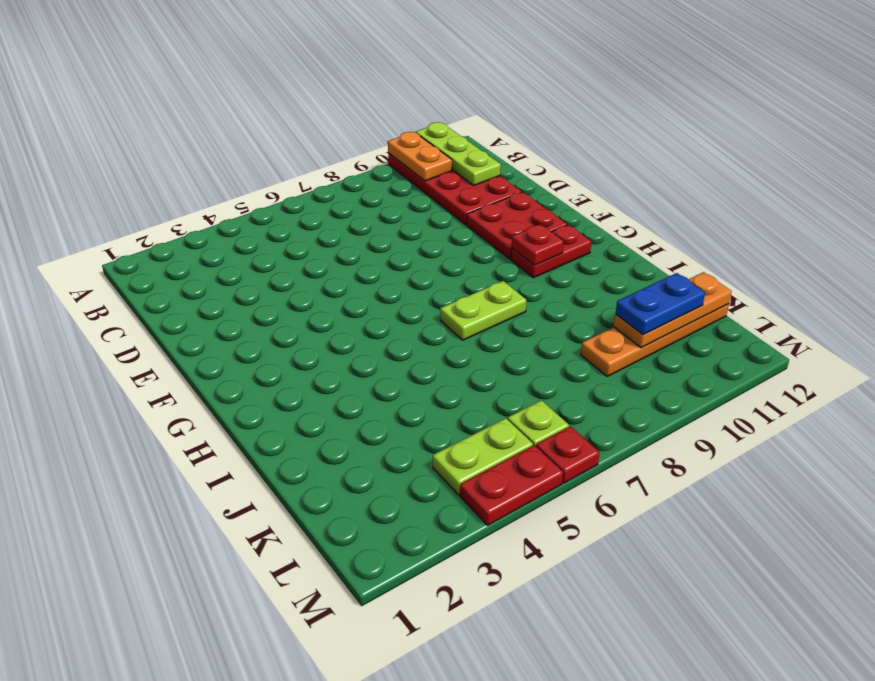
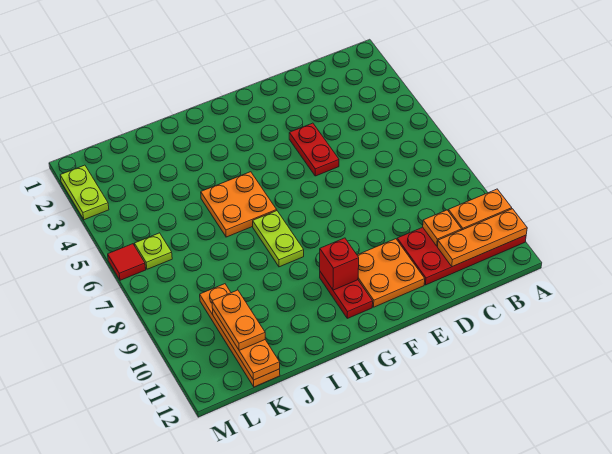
lime 1x3 plate [416,122,501,185] -> orange 1x3 plate [438,209,527,267]
none -> orange 1x1 plate [423,210,462,246]
red 2x2 plate [467,192,567,259] -> orange 2x2 plate [357,239,425,307]
red 1x1 plate [512,224,564,265] -> red 1x1 brick [320,238,359,290]
none -> orange 2x2 plate [201,172,277,237]
blue 1x2 plate [615,273,705,335] -> orange 1x2 plate [212,290,265,350]
lime 1x2 plate [433,418,533,495] -> lime 1x2 plate moved to [60,165,109,220]
red 1x2 plate [460,445,563,525] -> red 1x2 plate moved to [289,123,339,176]
red 1x1 plate [536,426,600,483] -> red 1x1 tile [108,244,146,280]

